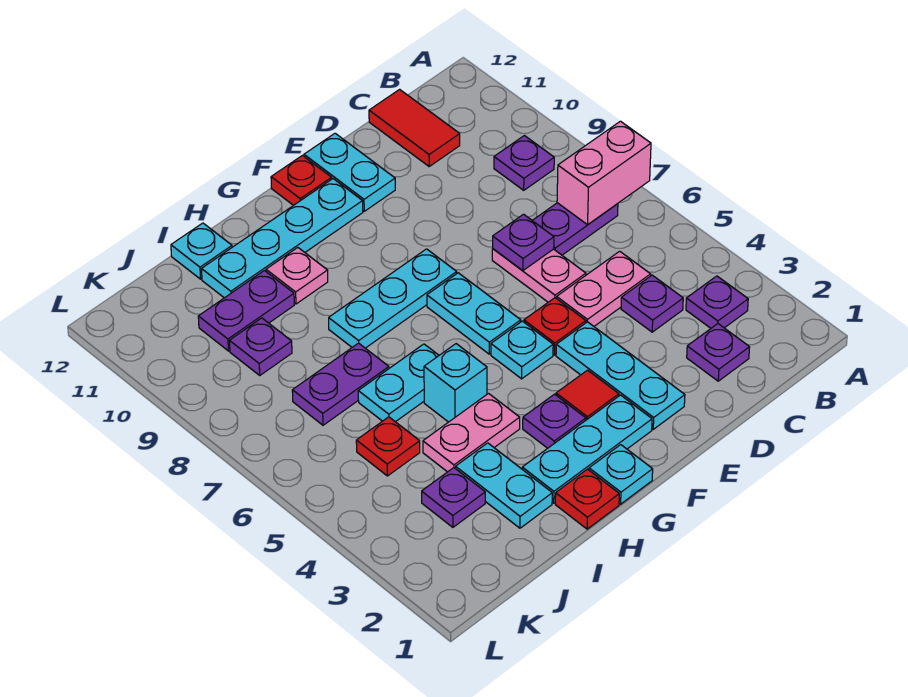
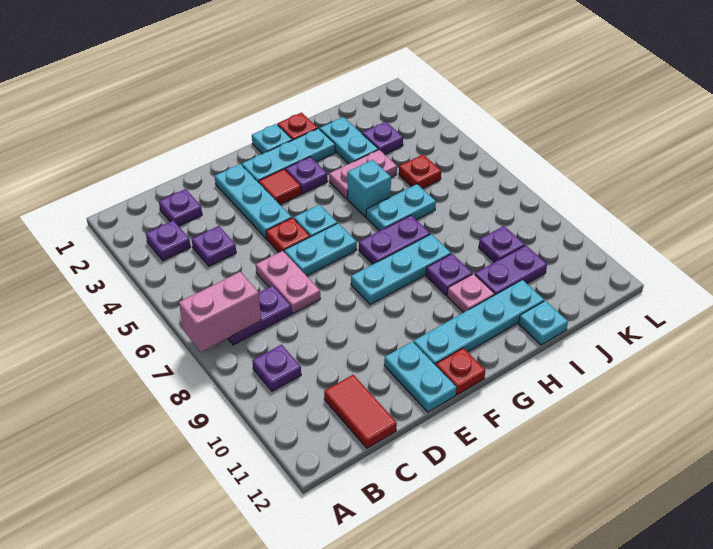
pink 1x2 plate [557,251,651,326] -> none
purple 1x1 plate [493,214,554,271] -> purple 1x1 plate moved to [426,254,472,295]
cyan 1x2 plate [427,273,521,354] -> cyan 1x2 plate turned to [284,223,357,276]
purple 1x2 plate [292,343,389,425] -> purple 1x2 plate moved to [359,215,430,264]

